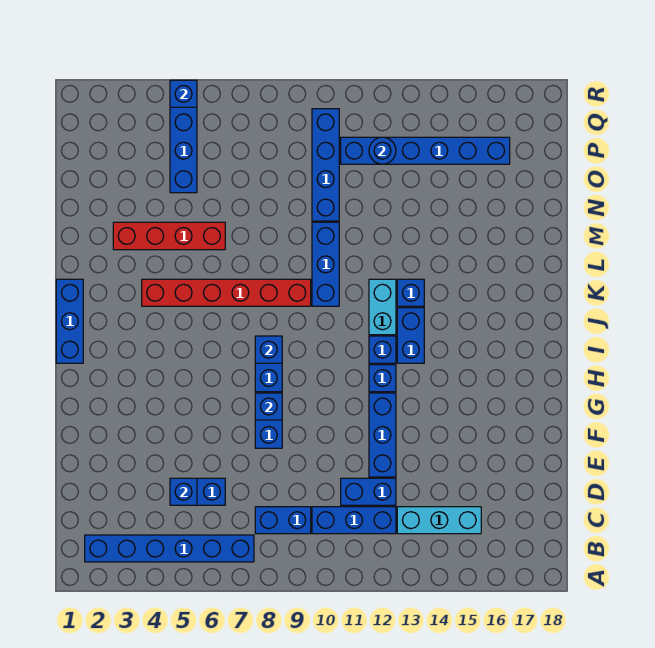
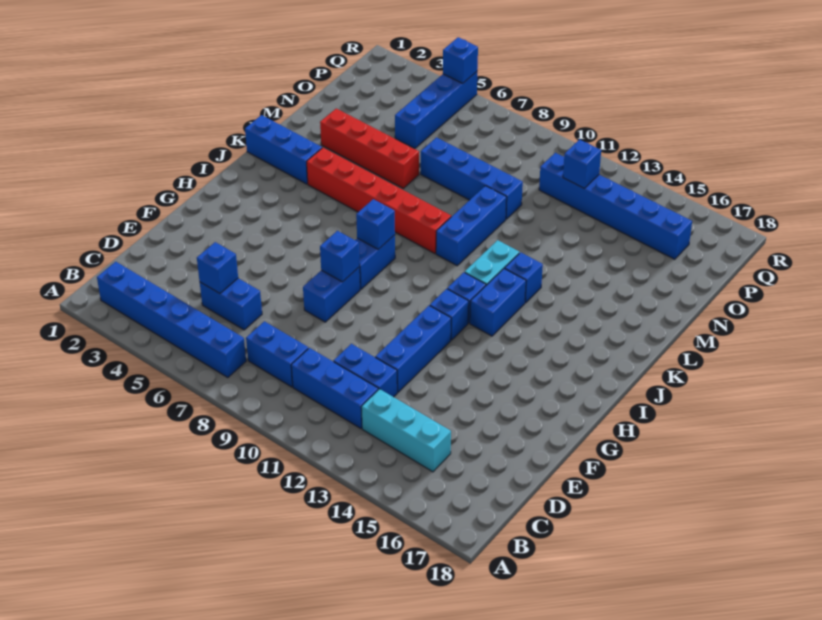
blue 1x3 brick [56,279,83,363] -> blue 1x3 brick turned to [245,115,322,184]
blue 1x4 brick [312,109,339,221] -> blue 1x4 brick turned to [421,137,523,219]
blue 1x1 round brick [369,137,396,164] -> blue 1x1 brick [563,140,601,188]

